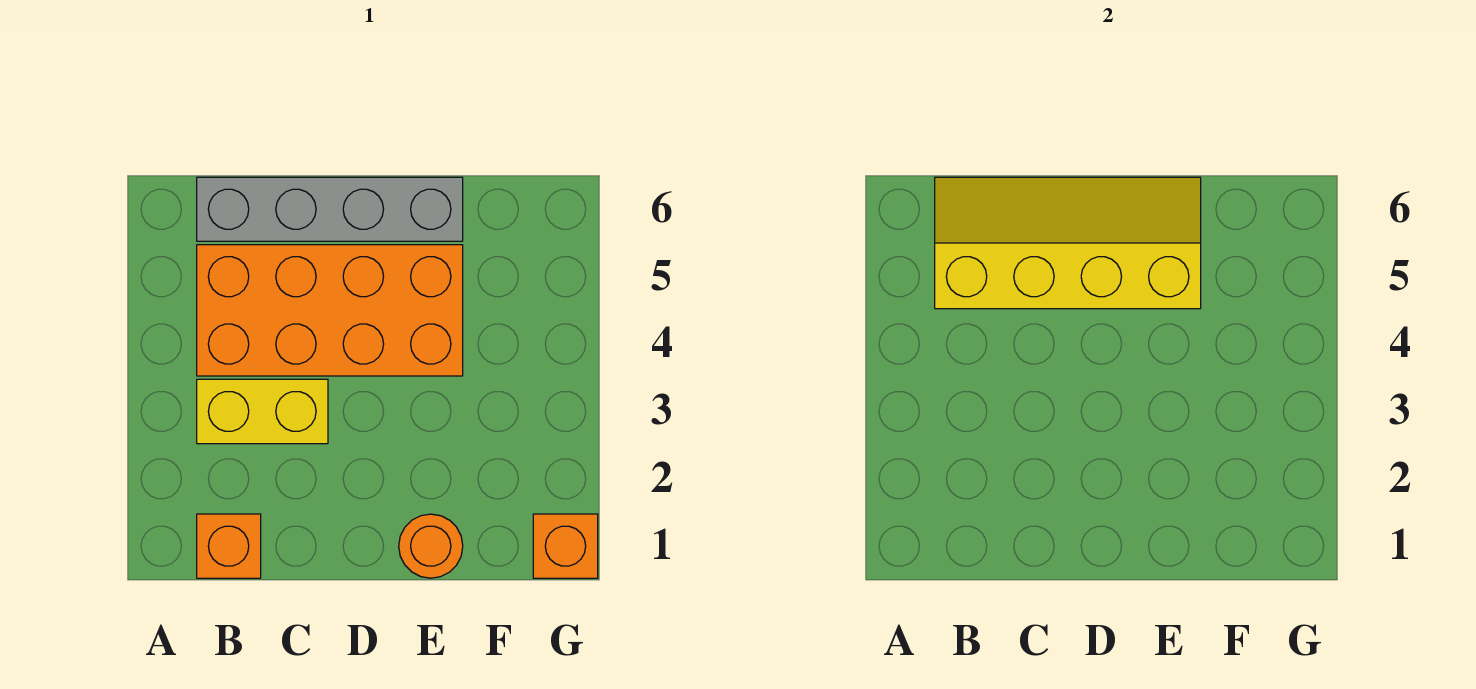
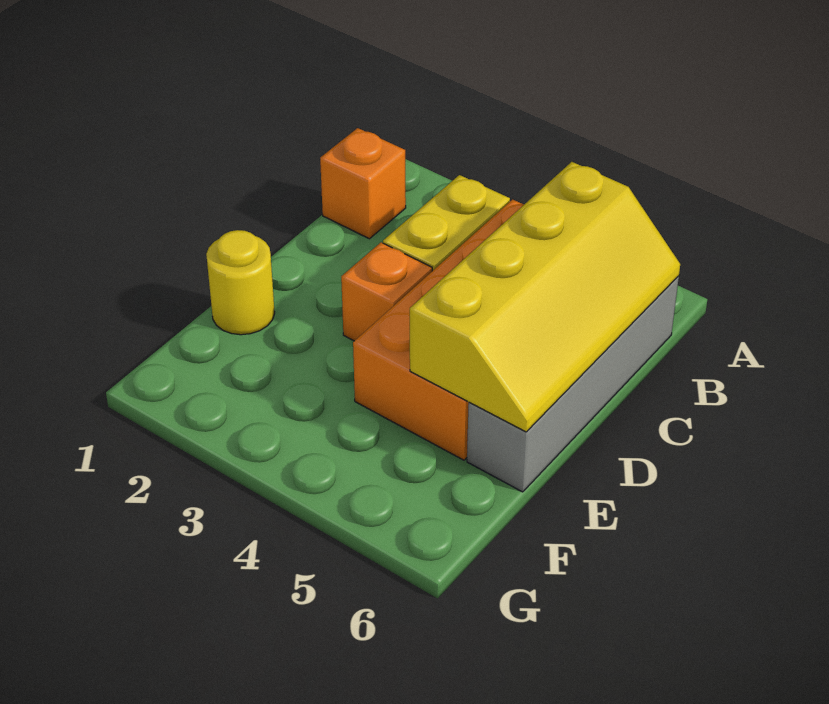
orange 1x1 round brick [399,514,463,578] -> yellow 1x1 round brick [206,230,275,335]
orange 1x1 brick [533,514,598,578] -> orange 1x1 brick moved to [341,242,432,341]

